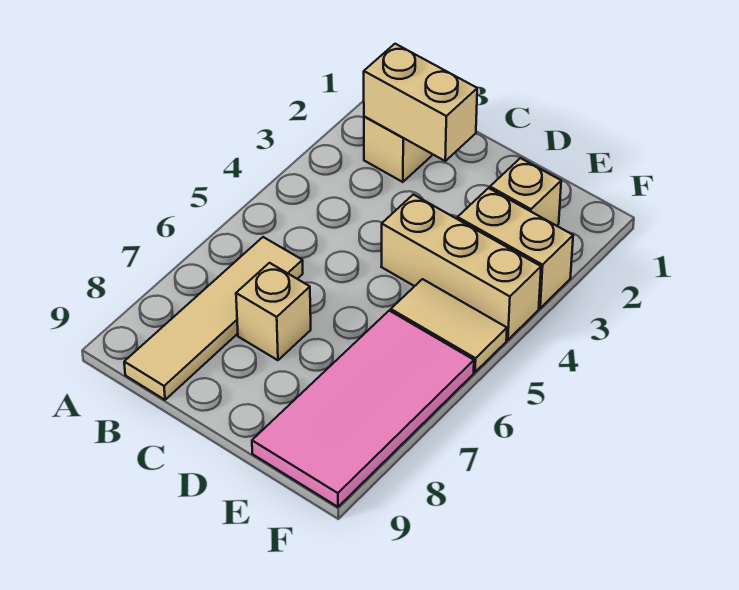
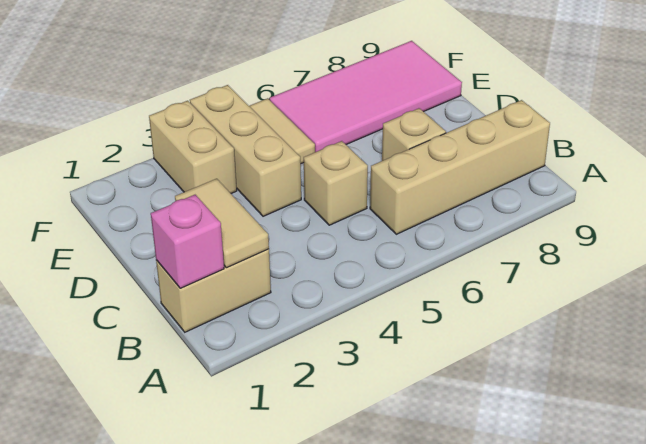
none -> pink 1x1 brick [151,195,224,288]
tan 1x2 brick [364,44,477,161] -> tan 1x2 tile [175,179,269,268]
tan 1x4 tile [124,237,303,400] -> tan 1x4 brick [370,100,550,234]
tan 1x1 brick [490,158,561,226] -> tan 1x1 brick moved to [304,141,368,225]

